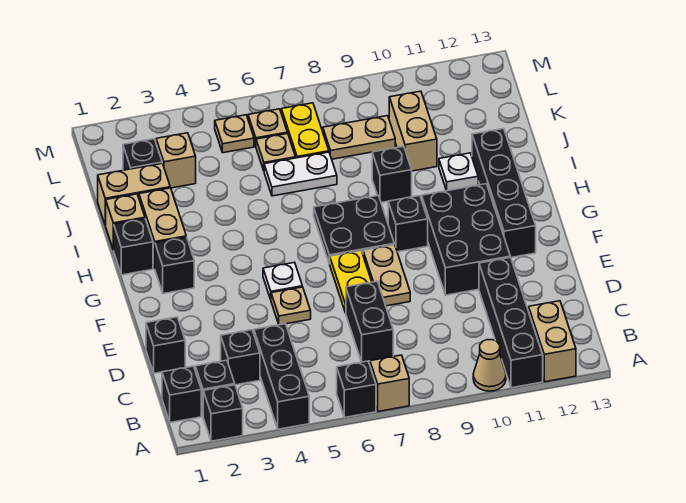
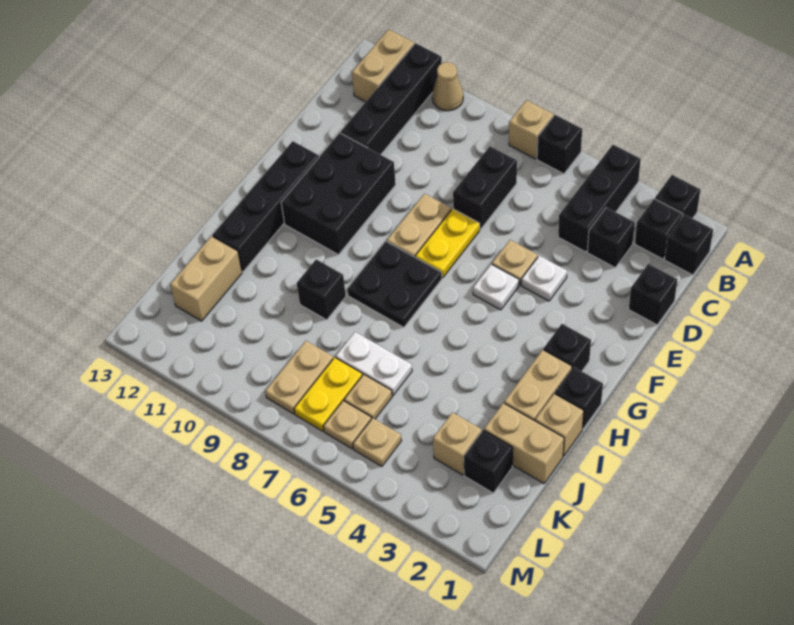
black 1x1 brick [388,196,428,252] -> none
white 1x1 plate [439,153,478,191] -> white 1x1 plate moved to [521,256,567,301]
tan 1x2 brick [389,91,437,171] -> tan 1x2 brick moved to [170,236,242,321]
tan 1x2 plate [323,116,395,159] -> tan 1x2 plate turned to [265,341,333,414]

